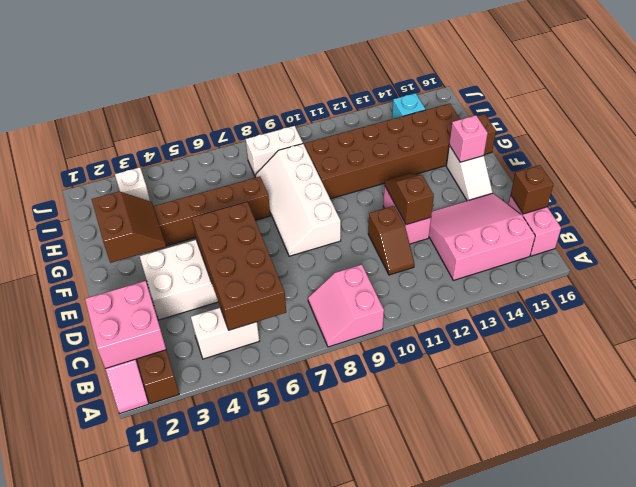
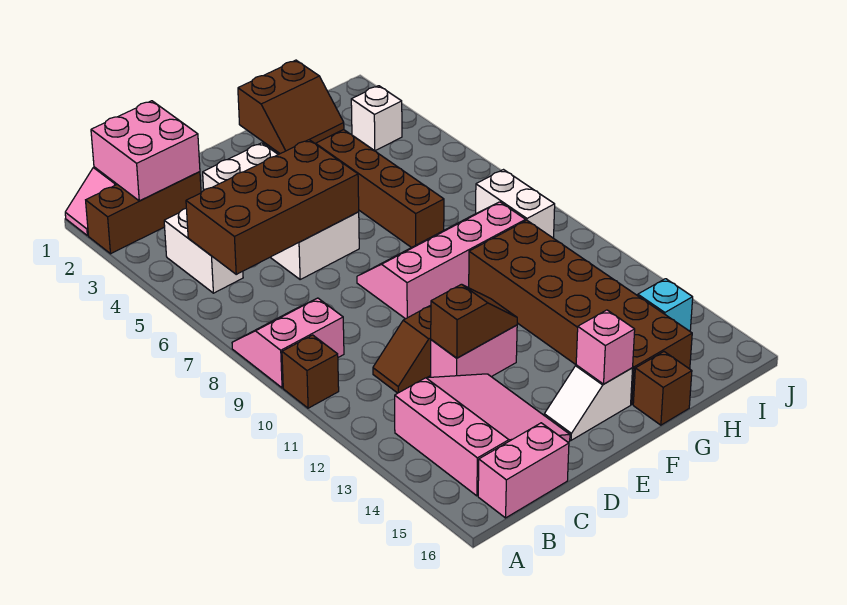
brown 1x1 brick [511,165,553,214] -> brown 1x1 brick moved to [282,335,339,408]
white 2x4 slope [255,144,341,256] -> pink 2x4 slope [357,202,526,319]

